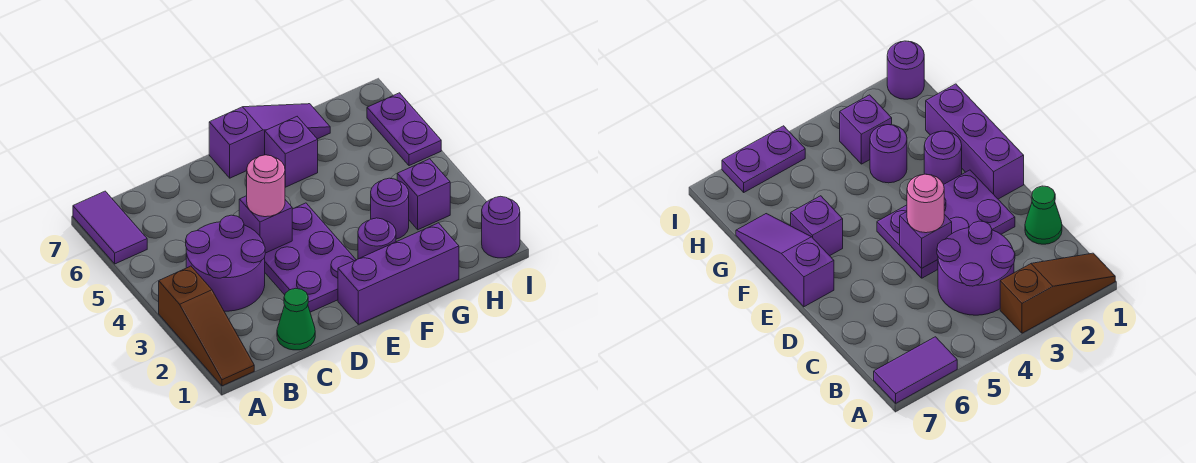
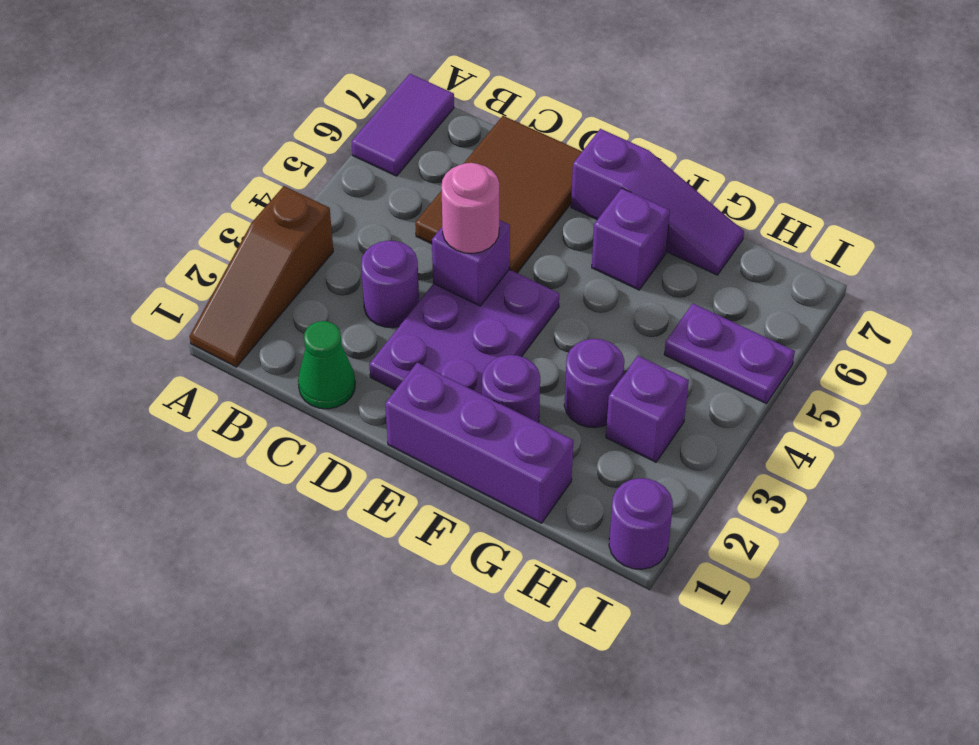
purple 2x2 round brick [186,215,265,311] -> purple 1x1 round brick [361,241,419,328]
none -> brown 2x3 tile [415,116,582,273]
purple 1x2 plate [367,93,441,166] -> purple 1x2 plate turned to [664,304,795,404]

